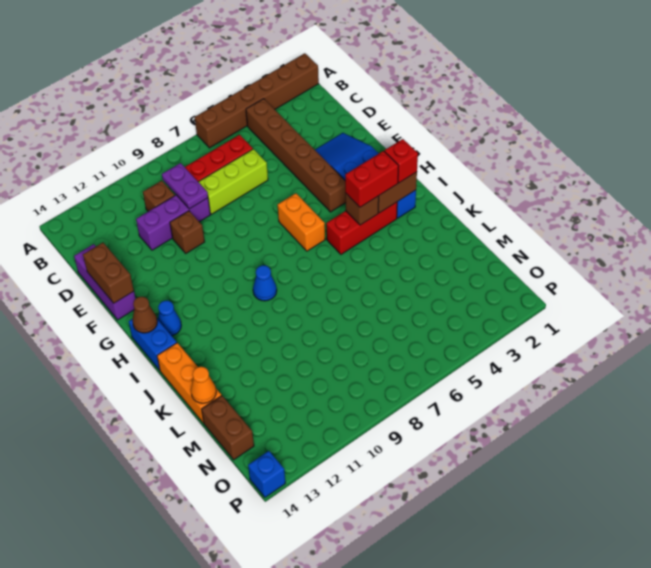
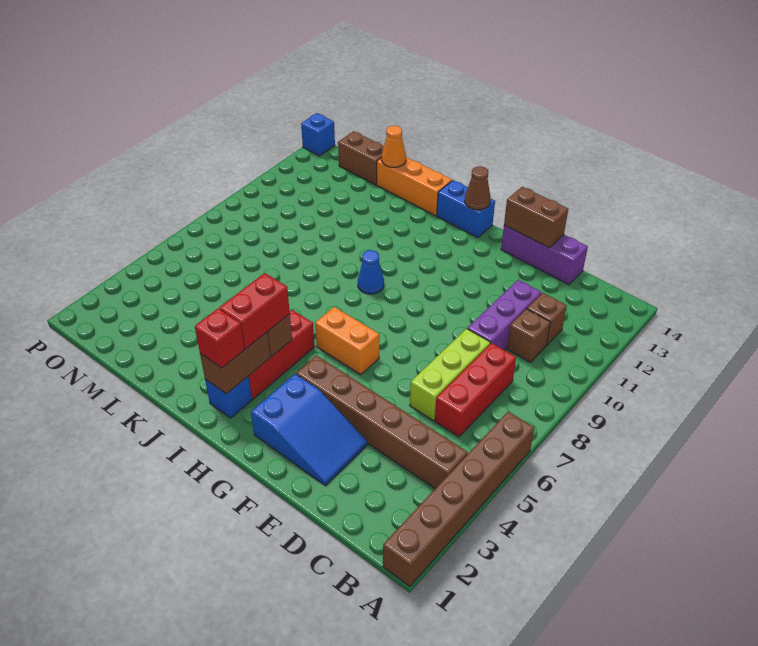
purple 1x2 plate [162,163,208,209] -> none
brown 1x1 brick [170,211,205,253] -> brown 1x1 brick moved to [527,293,567,345]
blue 1x1 cone [158,301,181,336] -> none

